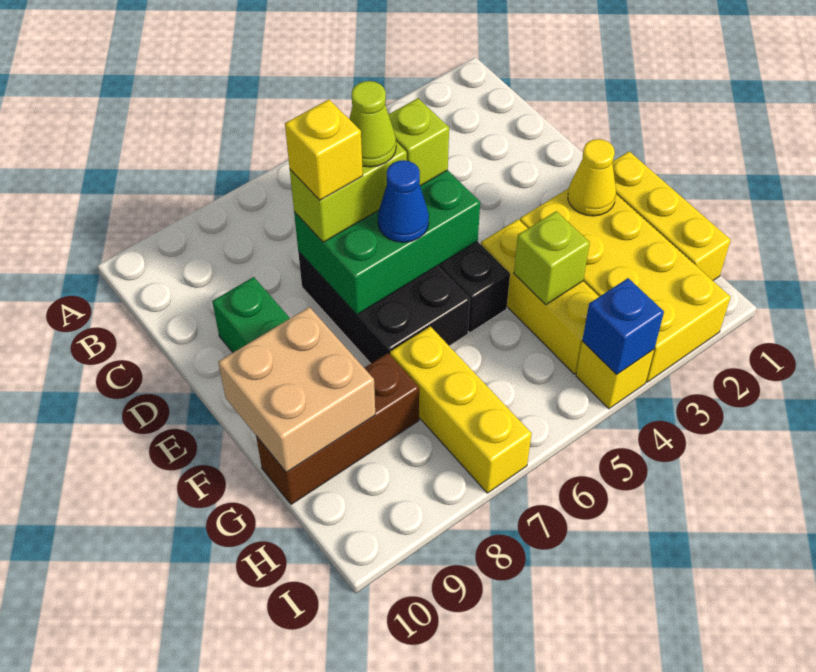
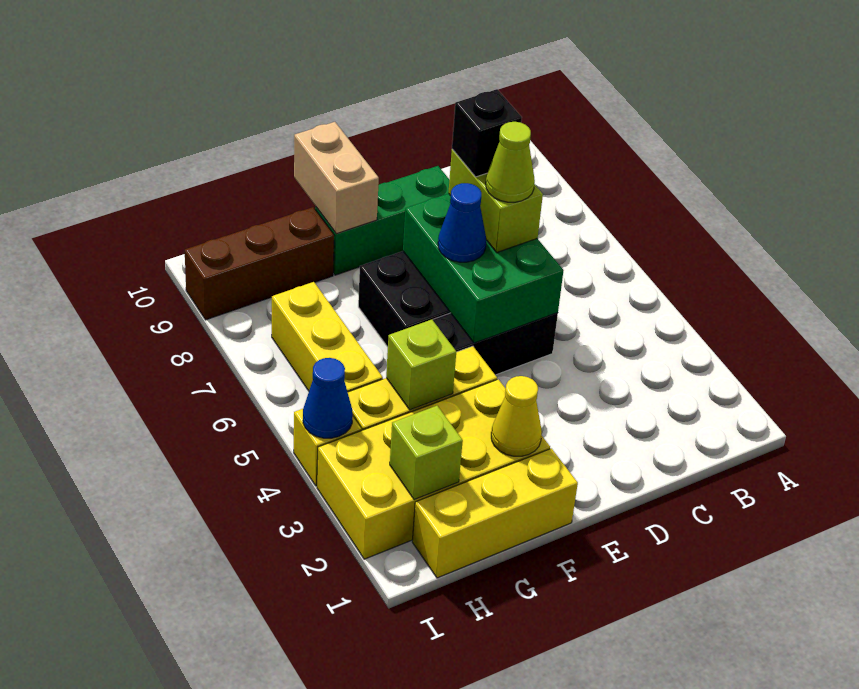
lime 1x1 brick [389,98,449,186] -> lime 1x1 brick moved to [390,406,463,500]
yellow 1x1 brick [285,100,363,200] -> black 1x1 brick [452,89,522,177]
tan 2x2 brick [218,307,375,472] -> tan 1x2 brick [294,122,379,234]
yellow 1x3 brick [390,326,532,493] -> yellow 1x3 brick turned to [272,282,383,392]
brown 1x3 brick [256,353,419,504] -> brown 1x3 brick turned to [185,207,334,320]
blue 1x1 brick [582,278,664,375] -> blue 1x1 cone [303,358,353,438]

